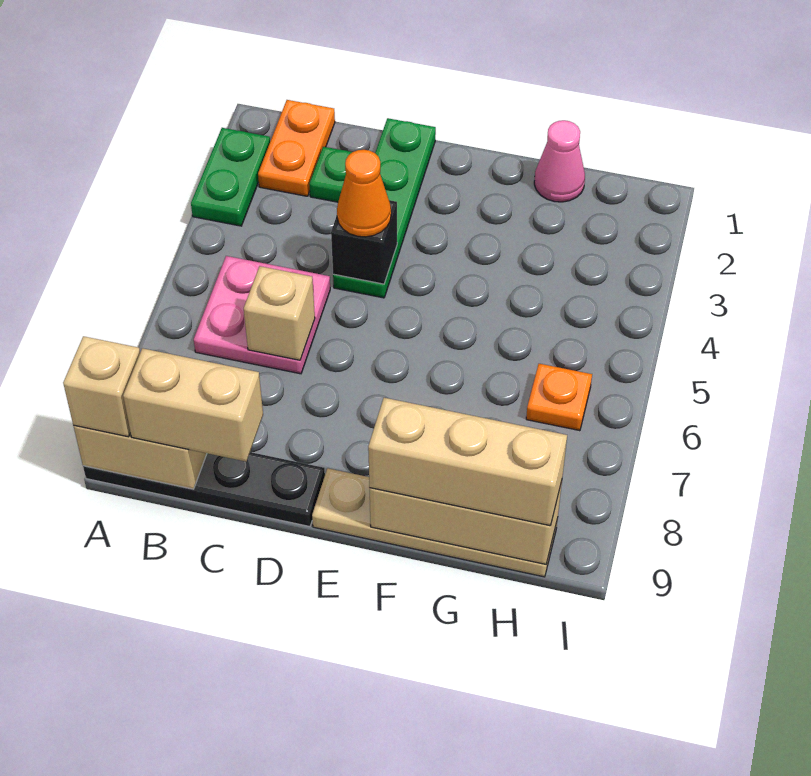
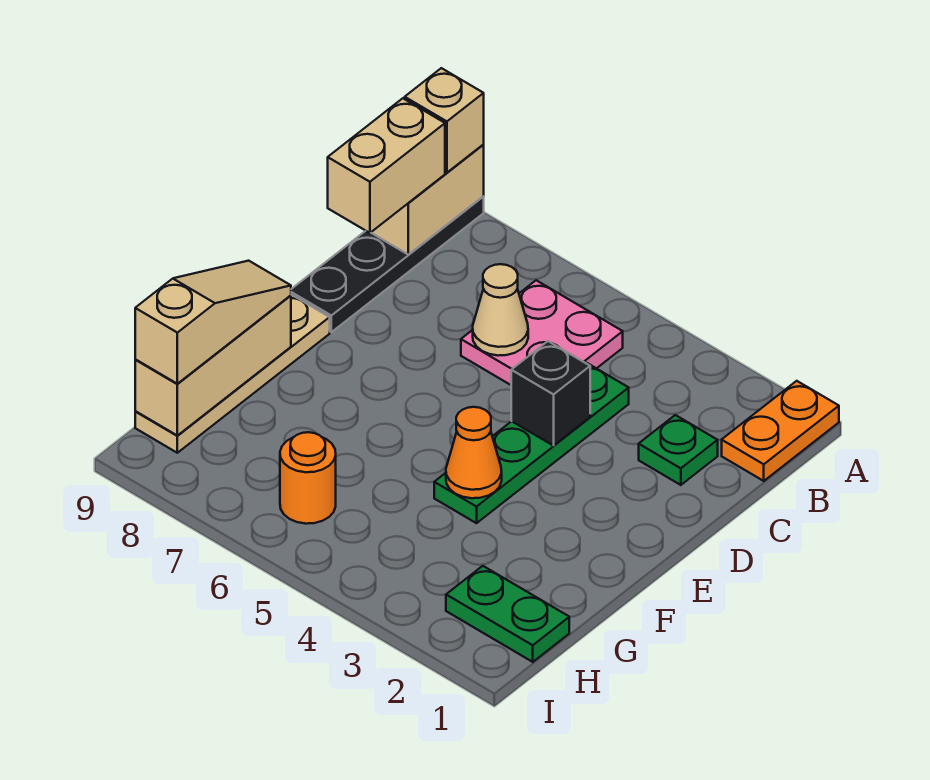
green 1x2 plate [191,128,270,226] -> green 1x2 plate moved to [446,566,569,662]
orange 1x2 plate [258,100,335,196] -> orange 1x2 plate turned to [722,381,839,481]
tan 1x1 brick [244,266,315,360] -> tan 1x1 cone [473,264,528,356]
green 1x4 plate [333,118,436,298] -> green 1x4 plate turned to [434,363,629,523]
orange 1x1 cone [337,150,391,237] -> orange 1x1 cone moved to [446,407,502,498]
tan 1x3 brick [368,398,567,526] -> tan 1x3 slope [135,261,291,384]
pink 1x1 cone [534,120,585,202] -> none
orange 1x1 plate [526,364,592,431] -> orange 1x1 round brick [280,432,336,524]

